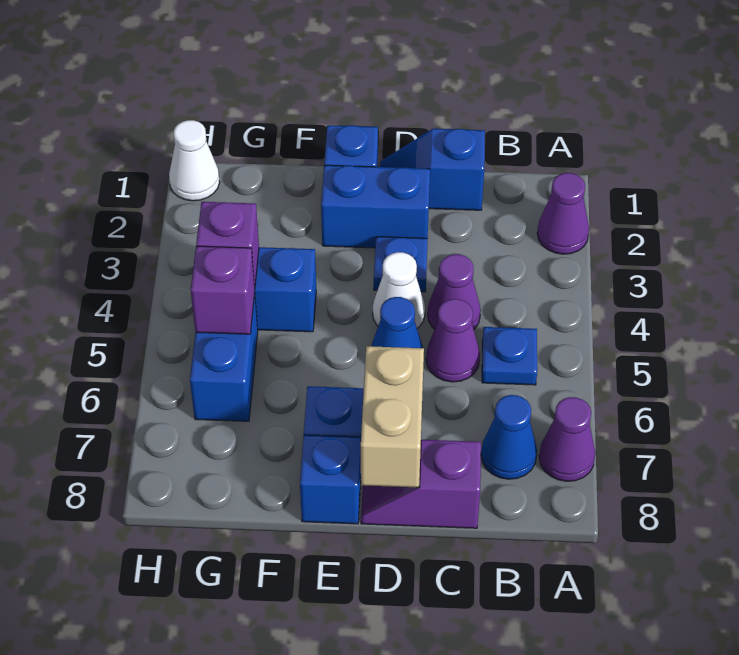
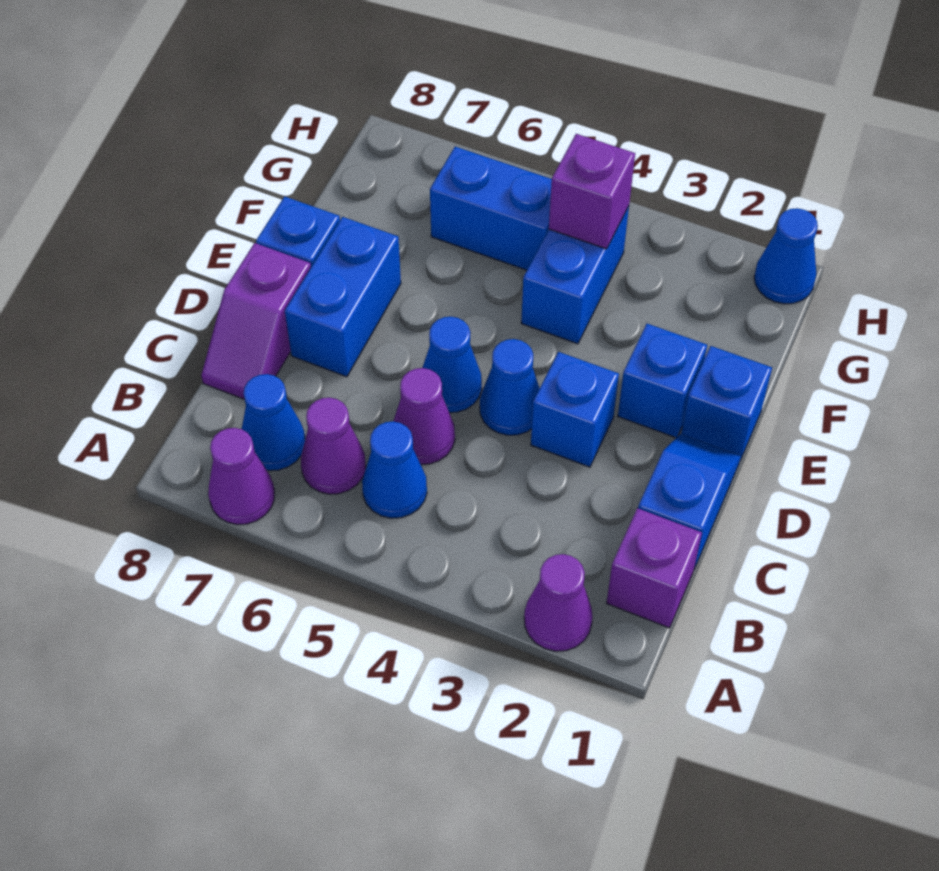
blue 1x1 plate [482,327,537,385] -> blue 1x1 cone [362,421,427,518]
purple 1x1 cone [428,254,481,329] -> purple 1x1 cone moved to [301,398,366,494]
purple 1x2 slope [361,440,481,528] -> purple 1x2 slope turned to [201,243,311,399]
blue 1x2 brick [321,165,430,248] -> blue 1x1 brick [618,324,707,438]
blue 1x1 plate [374,237,428,292] -> blue 1x1 brick [531,352,619,467]
white 1x1 cone [373,252,425,328] -> blue 1x1 cone [480,339,540,435]
tan 1x2 brick [361,346,424,488] -> none
purple 1x1 brick [191,246,255,334] -> purple 1x1 brick moved to [607,508,702,628]
white 1x1 cone [169,120,220,201] -> blue 1x1 cone [754,208,818,304]

